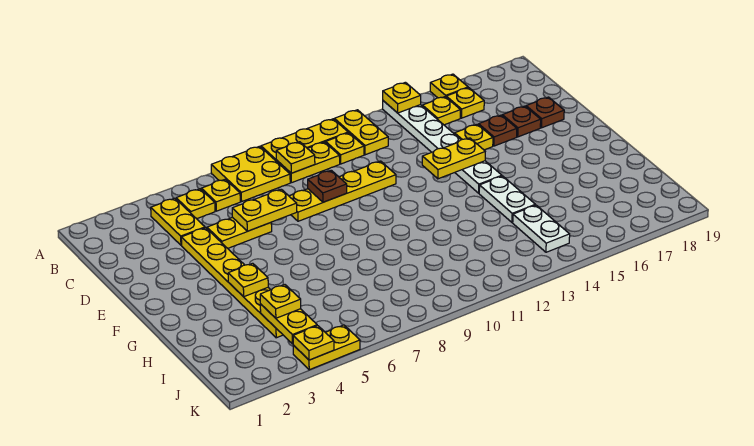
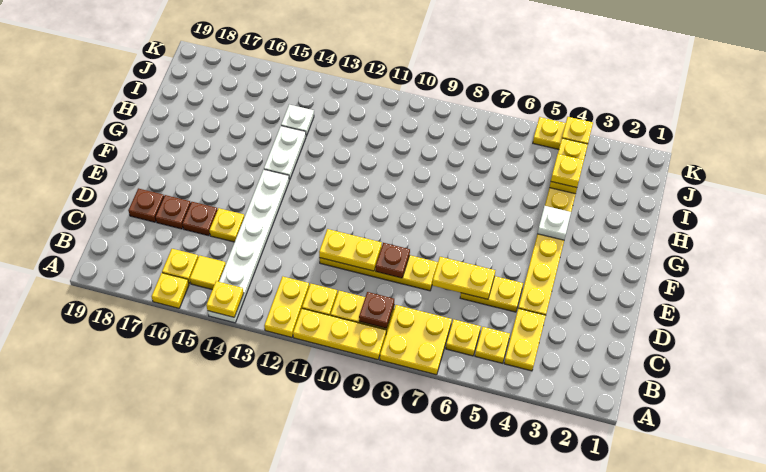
yellow 1x1 plate [276,142,315,173] -> brown 1x1 plate [359,292,394,328]
yellow 1x1 plate [422,97,460,125] -> yellow 1x1 tile [190,255,226,289]
yellow 1x2 plate [422,138,485,179] -> yellow 1x2 plate moved to [319,229,382,271]
yellow 1x1 plate [228,263,268,297] -> white 1x1 plate [538,206,571,240]
white 1x2 plate [513,205,570,252] -> white 1x1 plate [281,105,314,136]

